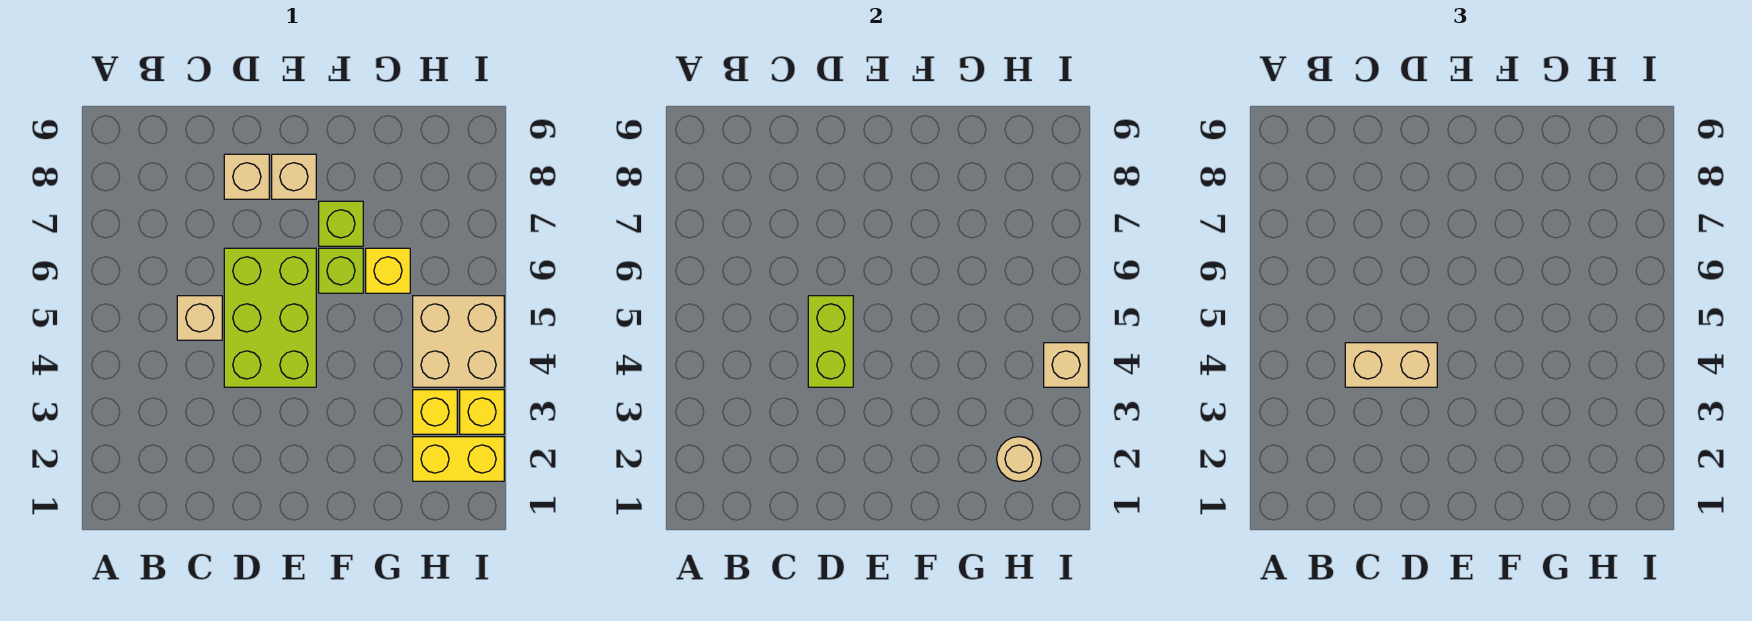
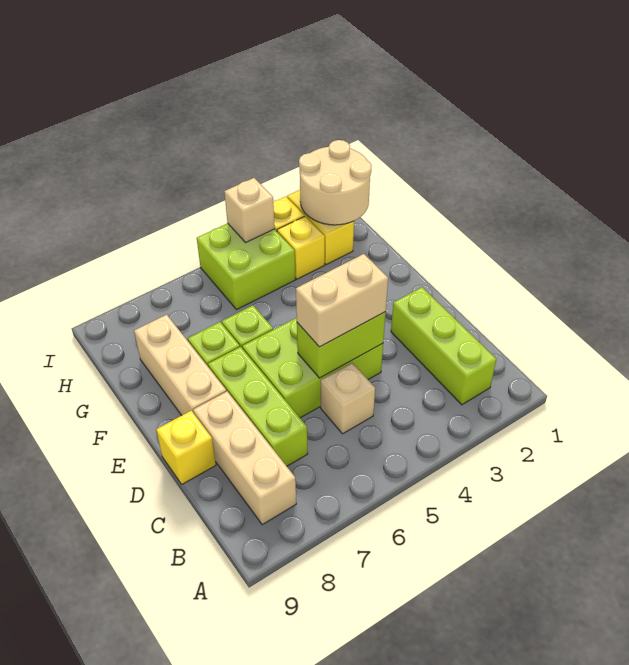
none -> lime 1x3 brick [391,287,496,405]
tan 1x2 brick [1345,343,1437,387] -> tan 1x2 brick turned to [296,254,388,347]
none -> lime 1x3 brick [208,347,308,466]
tan 1x1 brick [224,154,269,199] -> tan 1x3 brick [193,391,296,525]
tan 1x1 brick [272,154,316,199] -> tan 1x3 brick [134,315,226,415]
yellow 1x1 brick [366,248,410,293] -> yellow 1x1 brick moved to [156,411,216,484]
tan 1x1 round brick [997,437,1041,481] -> tan 2x2 round brick [299,140,372,225]
tan 2x2 brick [413,296,504,387] -> lime 2x2 brick [197,223,295,310]

